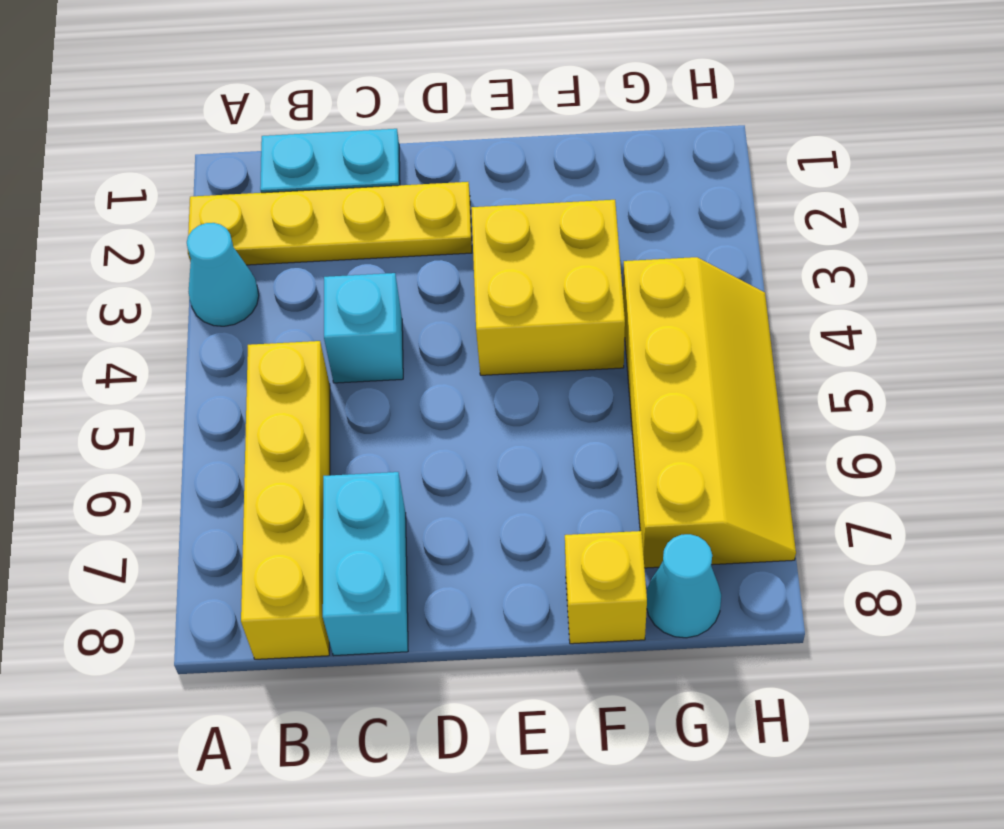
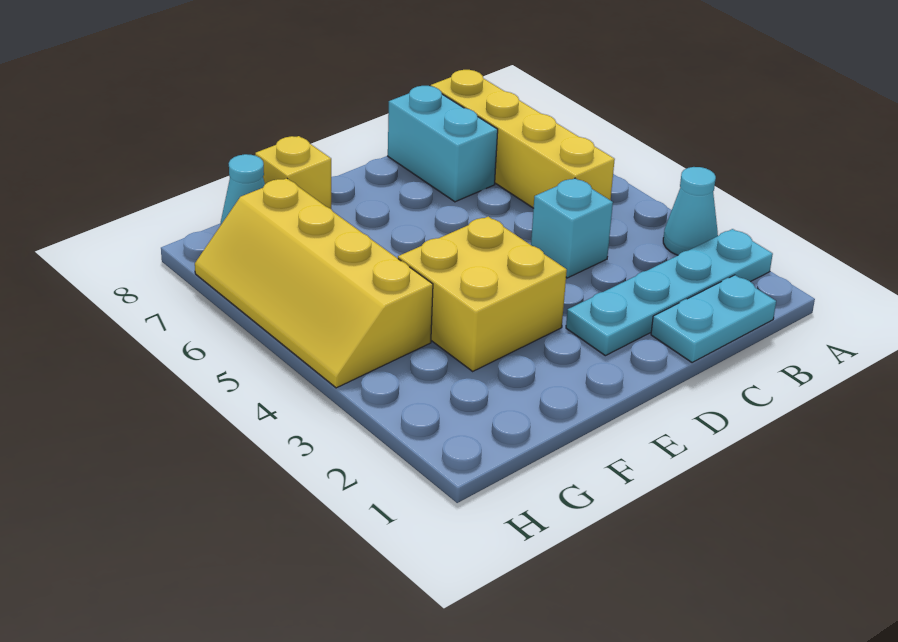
yellow 1x4 plate [188,182,472,265] -> cyan 1x4 plate [566,229,773,356]

